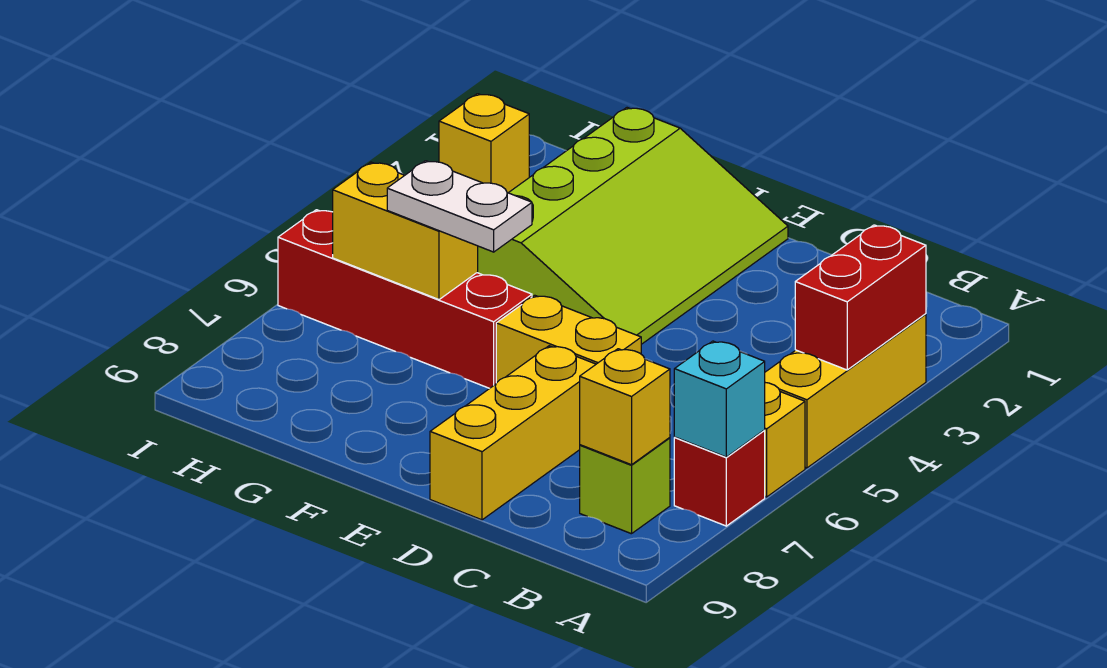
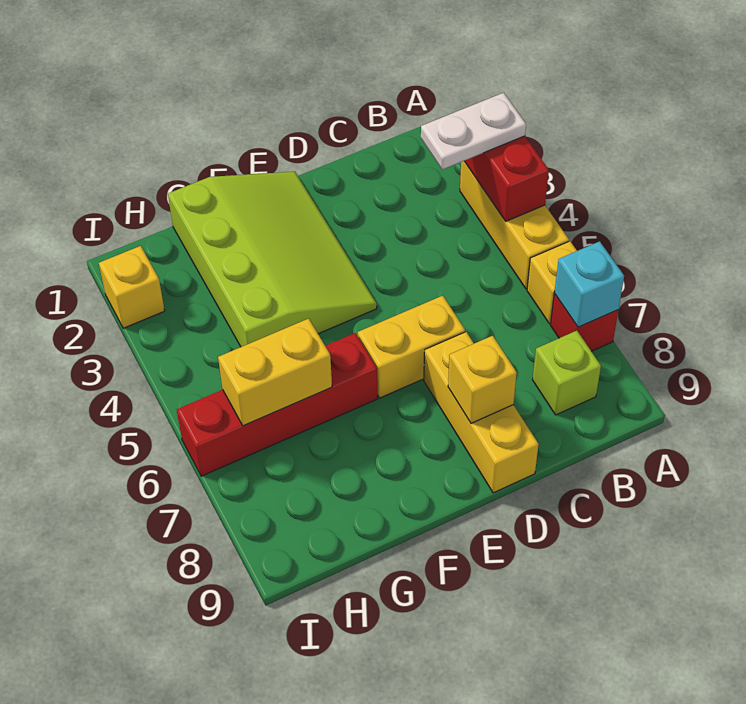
yellow 1x1 brick [580,349,670,465] -> yellow 1x1 brick moved to [448,336,517,423]
white 1x2 plate [387,161,532,252] -> white 1x2 plate moved to [421,93,526,170]

